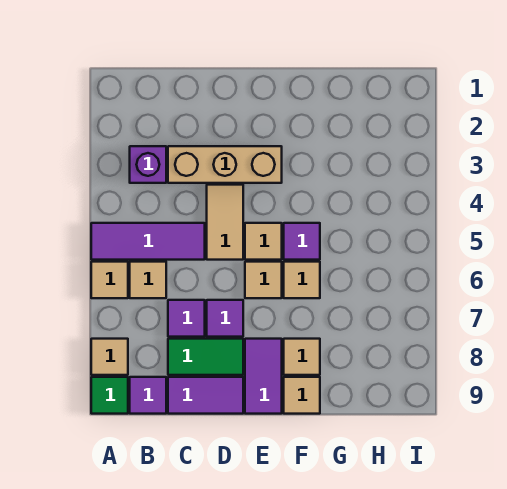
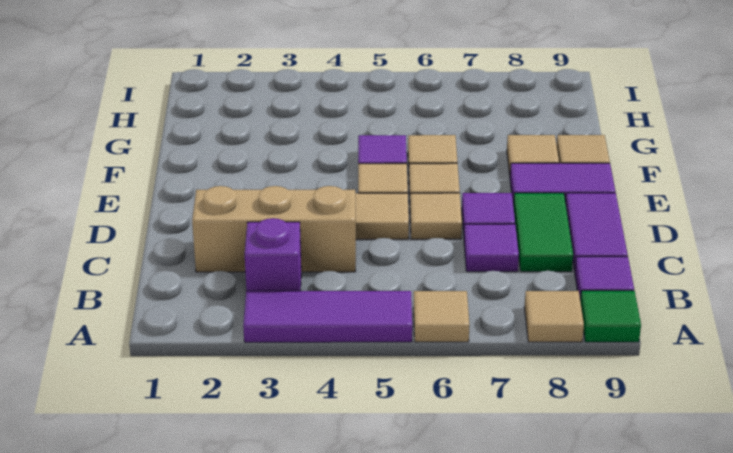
purple 1x3 tile [91,223,205,260] -> purple 1x3 tile turned to [243,291,412,342]
tan 1x1 tile [130,262,166,298] -> tan 1x1 tile moved to [410,193,462,239]
tan 1x3 brick [168,146,282,183] -> tan 1x3 brick turned to [192,186,356,272]

